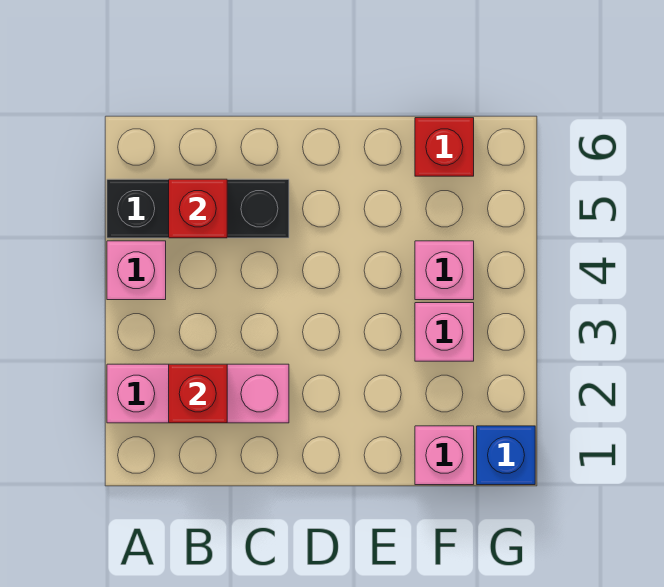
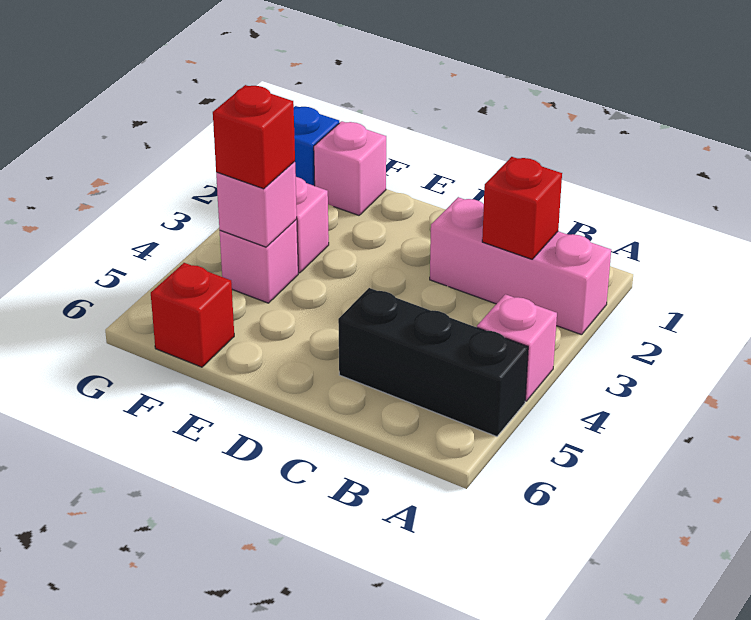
red 1x1 brick [169,179,227,238] -> red 1x1 brick moved to [213,85,295,189]
none -> pink 1x1 brick [216,161,297,247]

